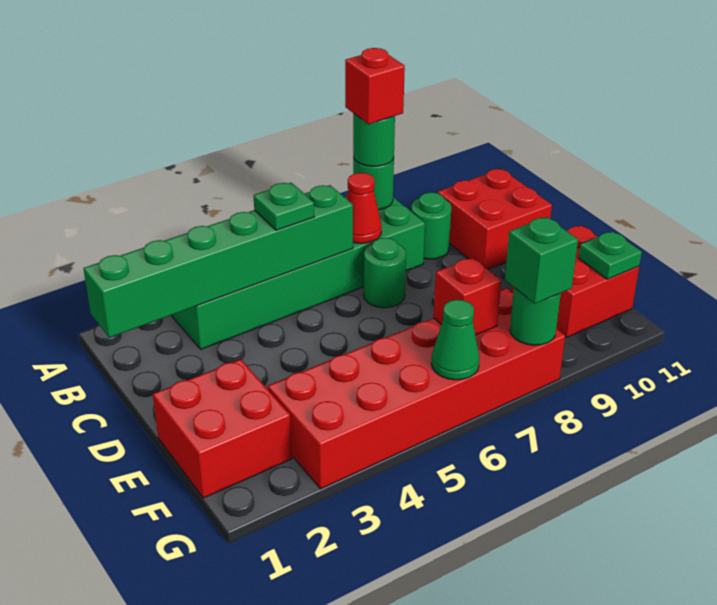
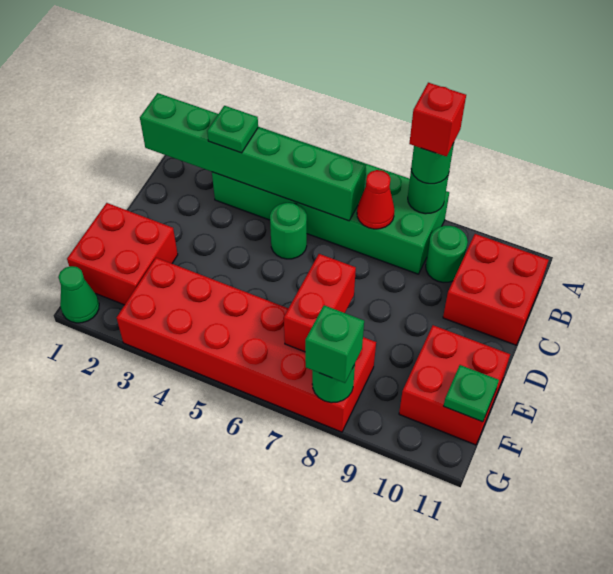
green 1x1 plate [254,183,314,230] -> green 1x1 plate moved to [207,106,258,153]
green 1x1 round brick [364,238,406,308] -> green 1x1 round brick moved to [270,203,307,259]
red 1x1 brick [433,257,501,335] -> red 1x2 brick [284,254,356,352]
green 1x1 cone [431,300,480,380] -> green 1x1 cone moved to [58,266,99,323]

